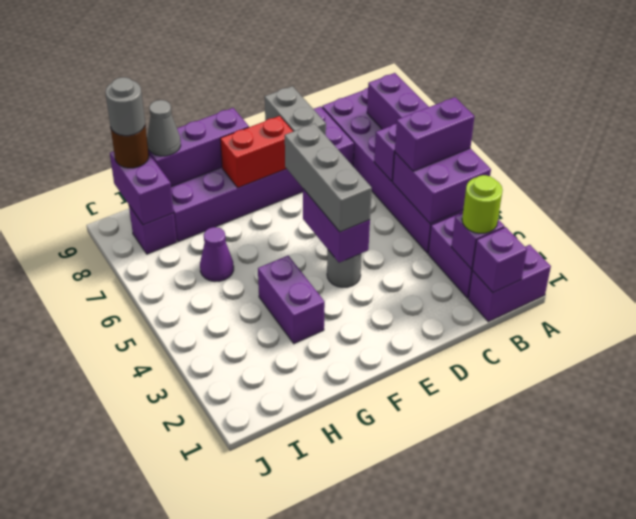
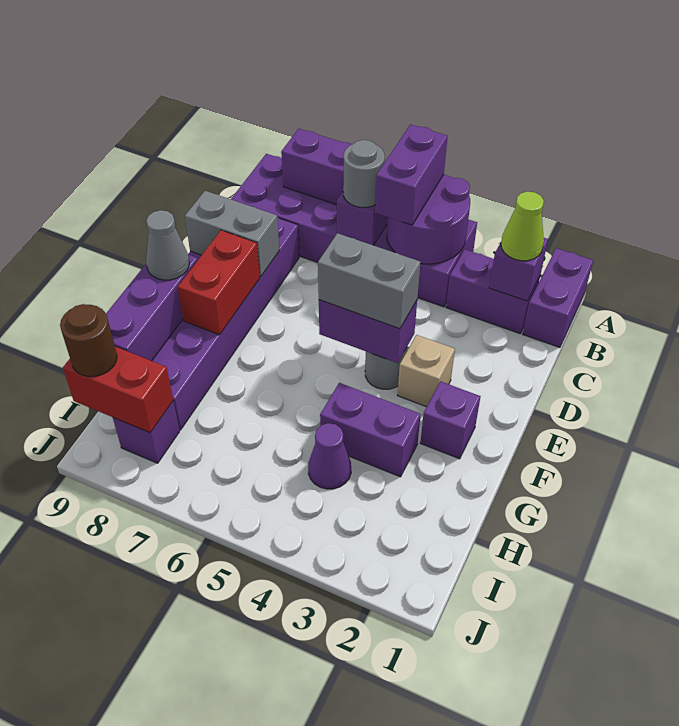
purple 2x2 brick [393,148,491,224] -> purple 2x2 round brick [387,175,470,264]
purple 1x1 brick [472,227,527,293] -> purple 1x1 brick moved to [420,381,481,459]
lime 1x1 round brick [462,175,503,233] -> lime 1x1 cone [501,192,544,261]
none -> tan 1x1 brick [397,335,455,407]
grey 1x3 brick [285,123,372,232] -> grey 1x2 brick [318,233,420,329]
purple 1x1 cone [200,227,234,282] -> purple 1x1 cone moved to [308,423,351,489]
grey 1x1 cone [147,100,181,156] -> grey 1x1 cone moved to [146,210,189,280]
purple 1x2 brick [110,151,174,225] -> red 1x2 brick [63,347,173,433]
grey 1x1 round brick [106,77,145,136] -> grey 1x1 round brick moved to [343,140,385,208]

